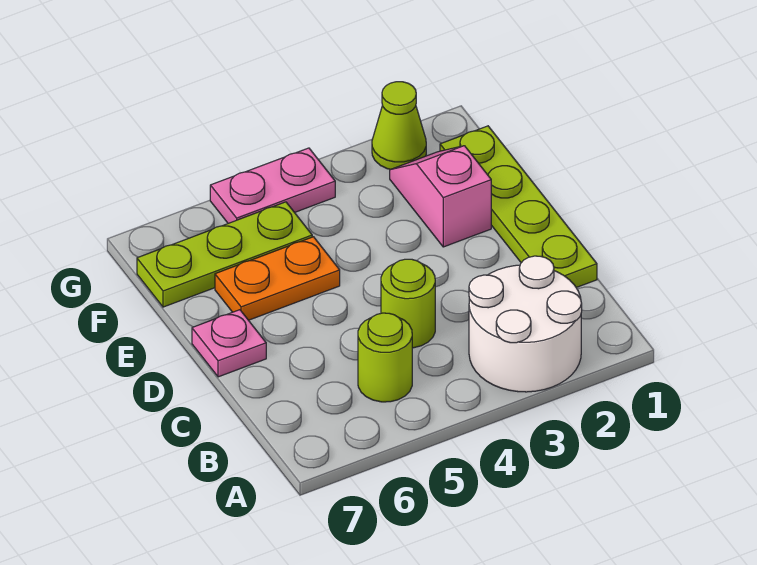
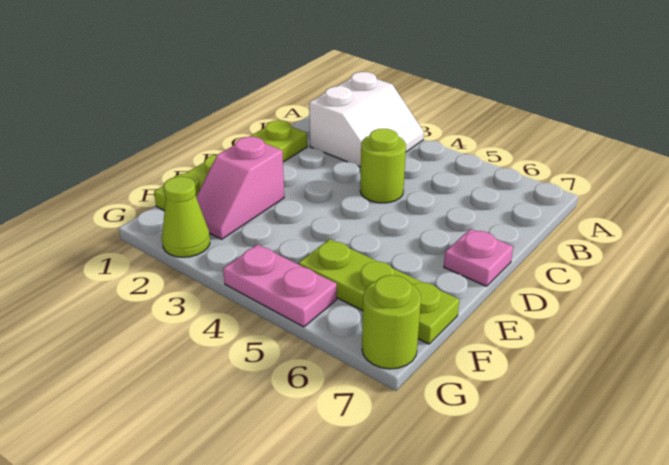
white 2x2 round brick [469,256,582,392] -> white 2x2 slope [309,72,424,167]
lime 1x1 round brick [358,313,412,402] -> lime 1x1 round brick moved to [362,275,421,369]
orange 1x2 plate [215,237,340,320] -> none

